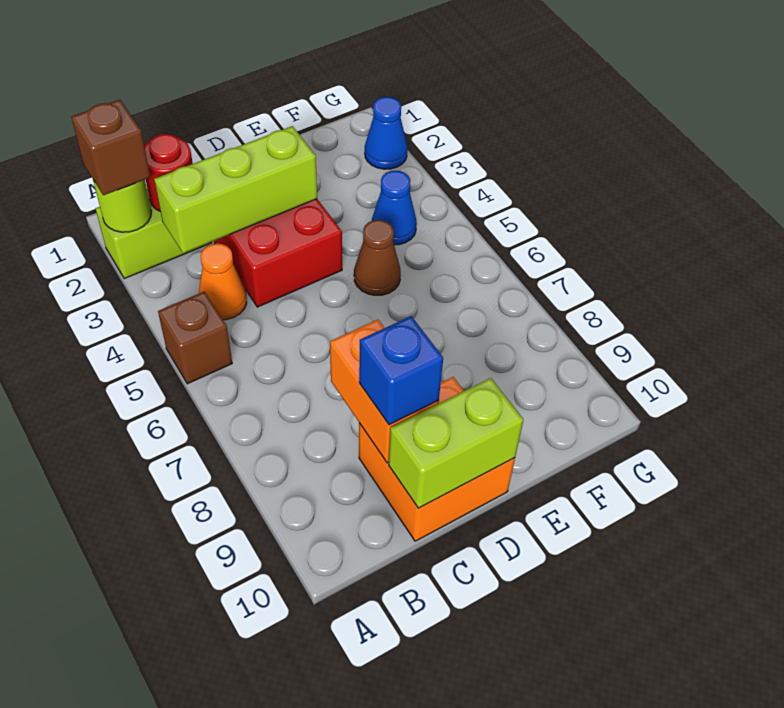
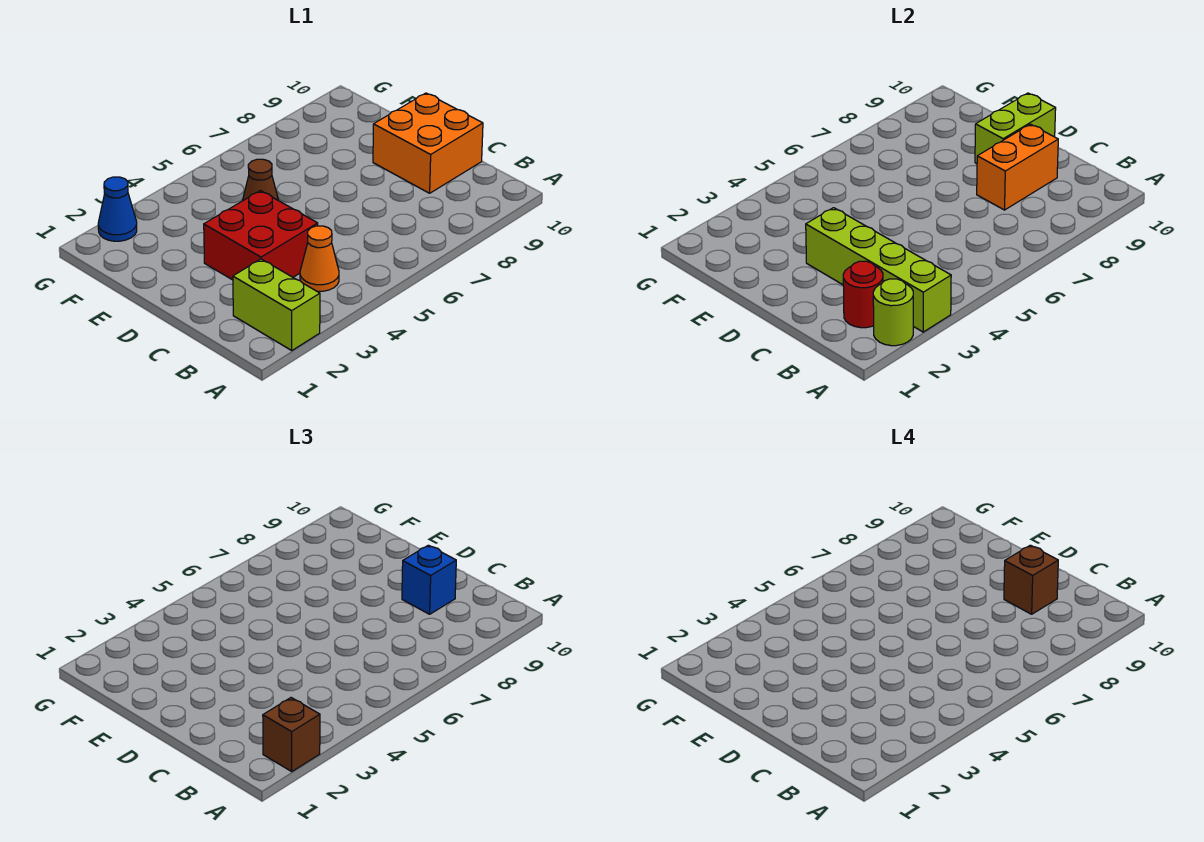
brown 1x1 brick [158,291,232,384] -> brown 1x1 brick moved to [1004,545,1058,614]
lime 1x3 brick [154,126,317,253] -> lime 1x4 brick [806,208,951,332]
lime 1x2 brick [389,378,523,508] -> lime 1x2 brick turned to [975,93,1056,163]
blue 1x1 cone [372,171,417,245] -> none

